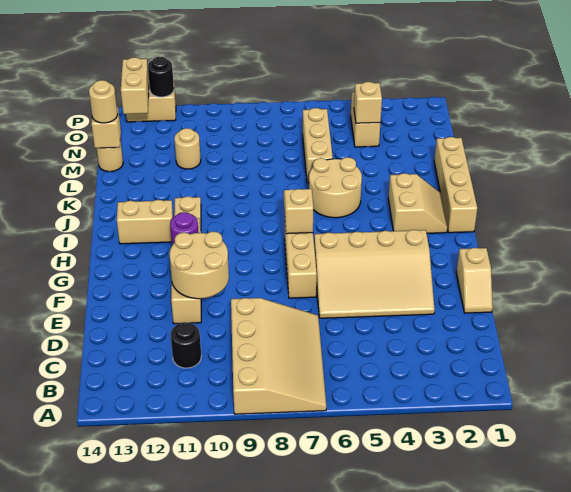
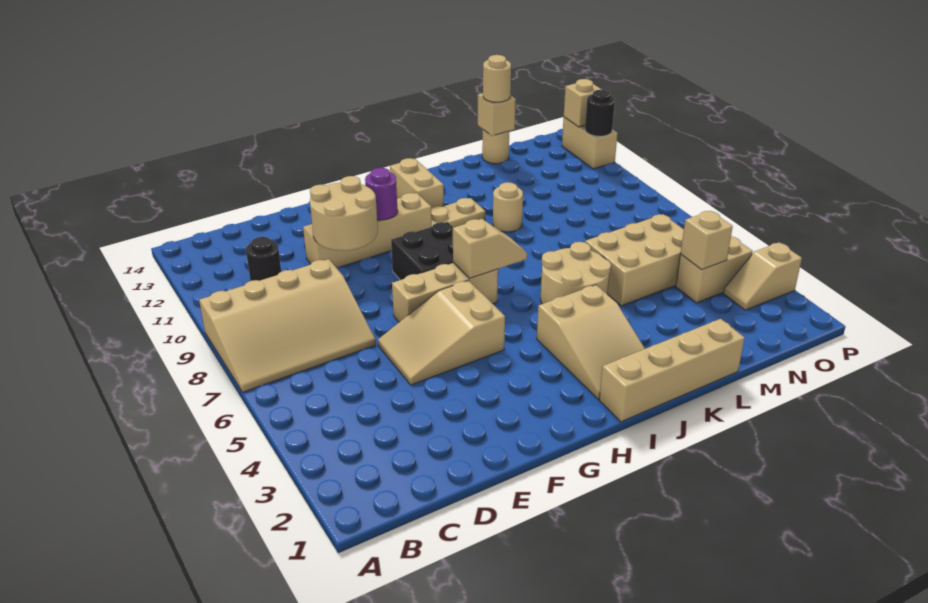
tan 1x2 slope [456,248,493,313] -> tan 1x2 slope moved to [724,242,802,310]
tan 3x4 slope [314,230,435,318] -> tan 2x3 slope [378,280,505,385]
none -> black 2x2 brick [391,222,454,280]
tan 2x2 slope [388,173,448,233] -> tan 2x3 slope [537,285,645,399]
tan 1x3 brick [303,108,333,183] -> tan 2x3 brick [585,214,684,306]
tan 1x1 round brick [174,128,201,169] -> tan 1x1 round brick moved to [493,182,523,232]
tan 1x2 brick [121,57,149,114] -> tan 1x1 brick [564,79,602,127]

